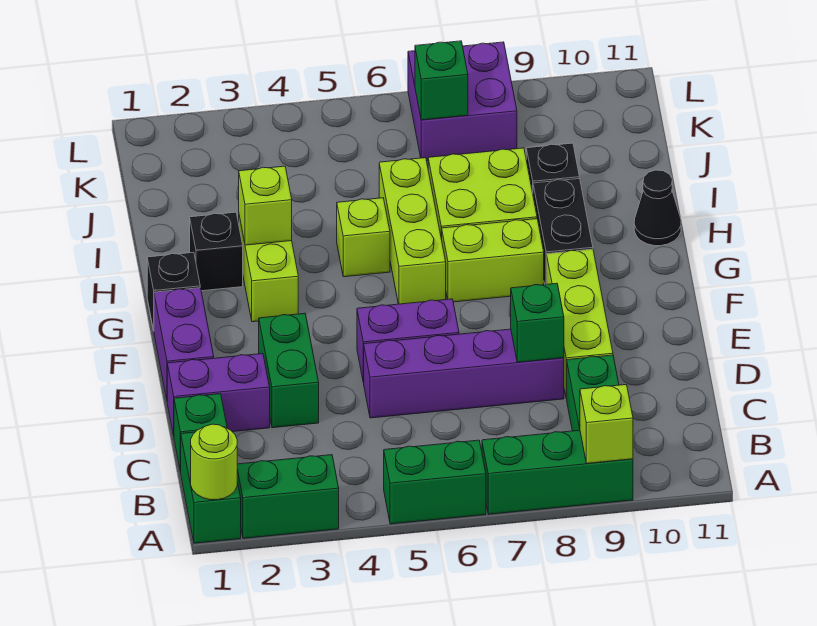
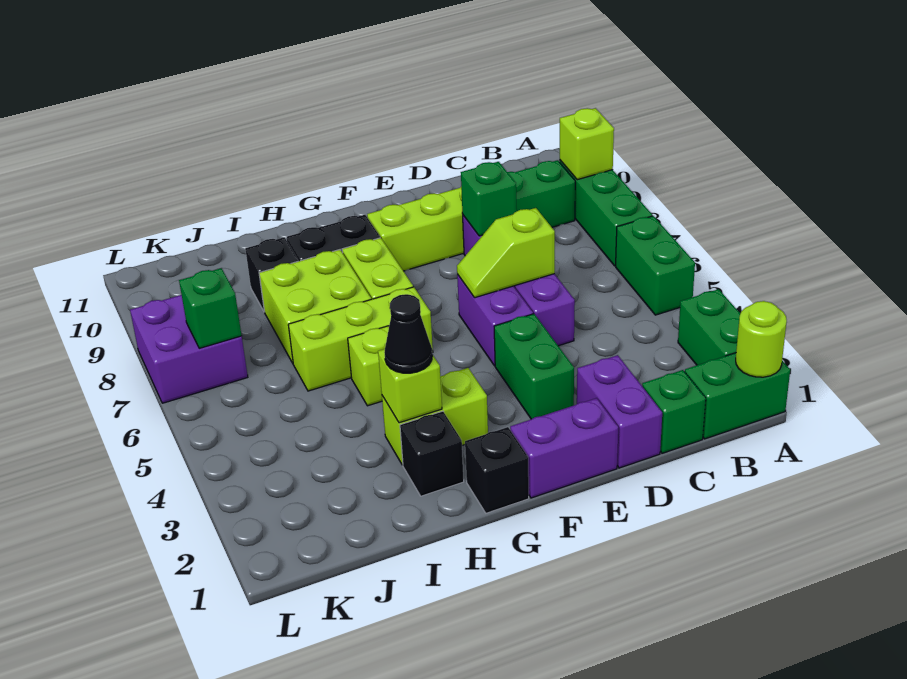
green 1x2 brick [259,313,319,428] -> green 1x2 brick turned to [494,314,574,419]
none -> lime 1x2 slope [457,208,555,298]
black 1x1 cone [634,170,681,246] -> black 1x1 cone moved to [384,294,432,373]

